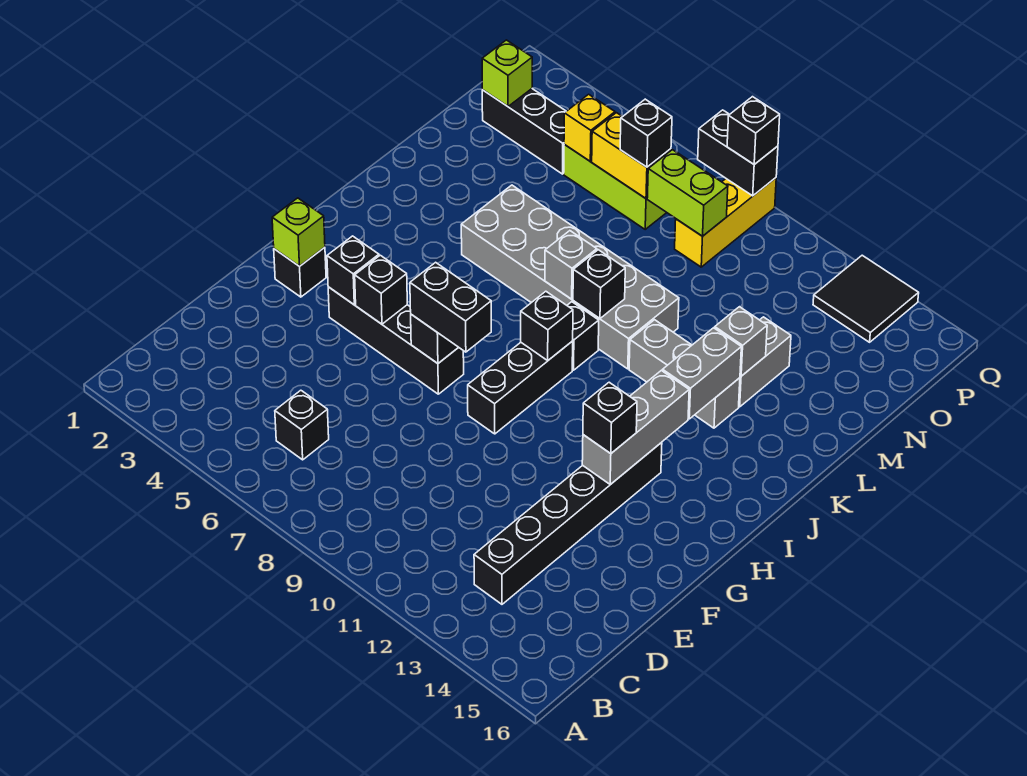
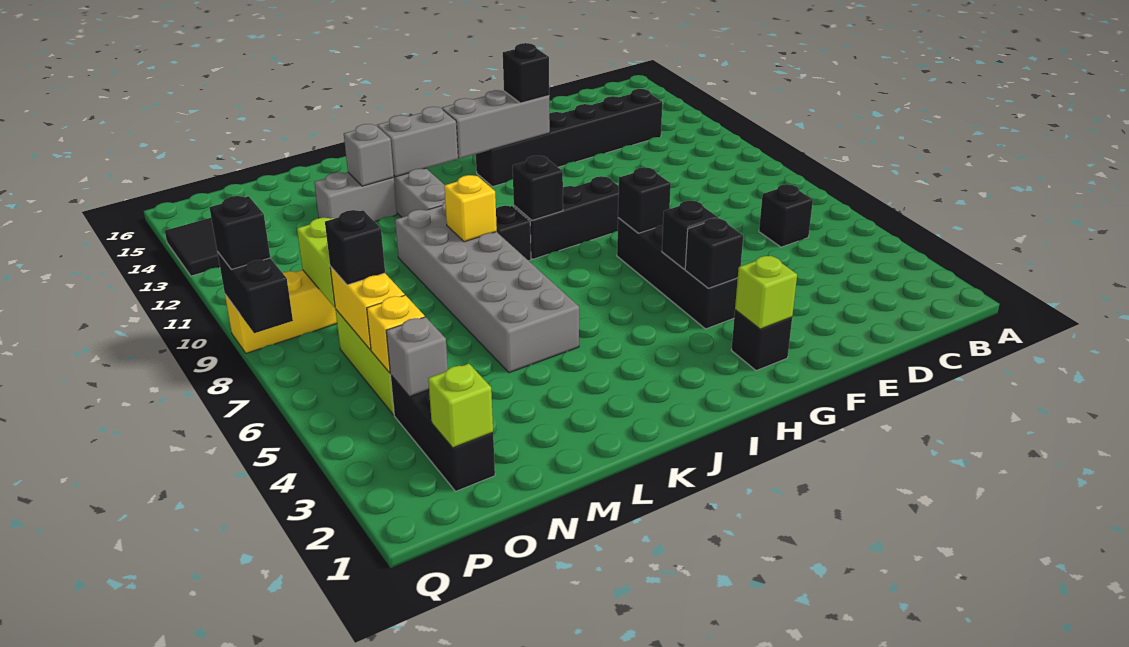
black 1x2 brick [410,262,491,352] -> none
grey 1x1 brick [545,231,597,299] -> grey 1x1 brick moved to [386,317,448,397]
black 1x1 brick [573,250,625,319] -> yellow 1x1 brick [444,175,497,242]

